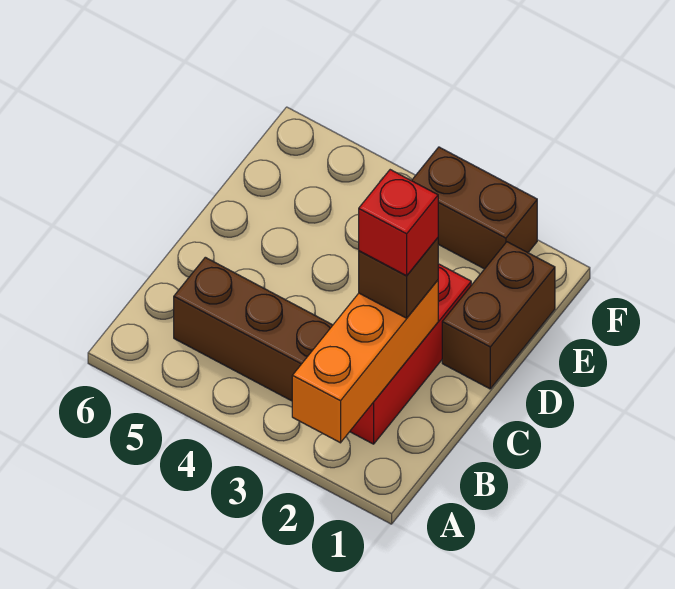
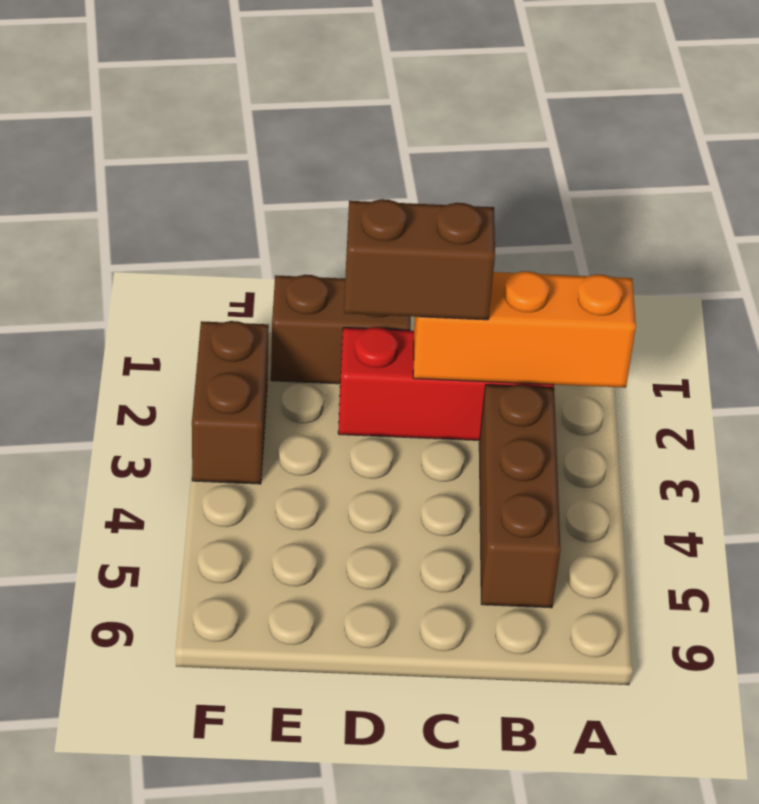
brown 1x1 brick [359,238,438,318] -> brown 1x2 brick [344,199,495,320]
red 1x1 brick [359,170,438,276] -> none

